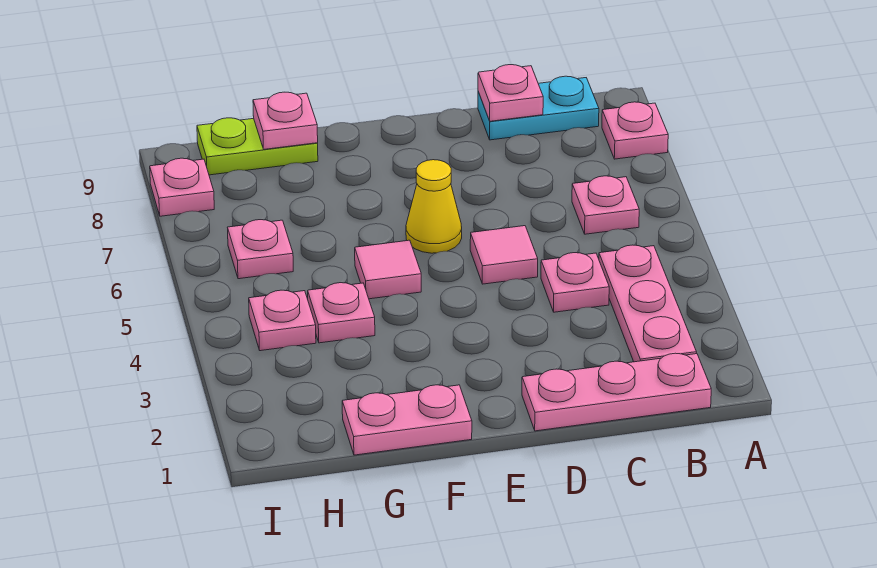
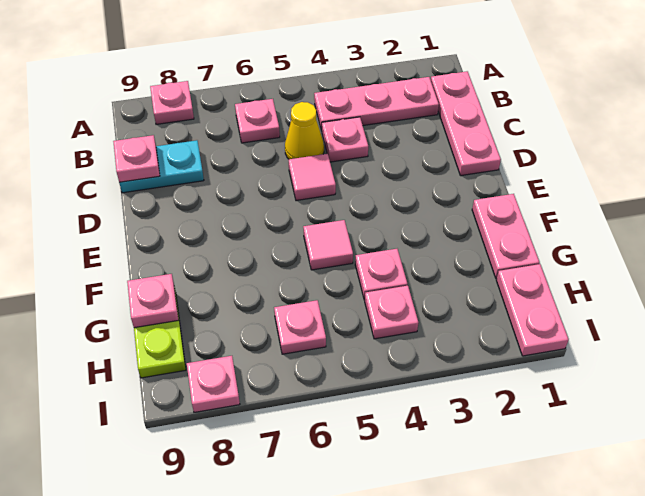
cyan 1x2 plate [478,76,599,140] -> cyan 1x2 plate turned to [119,140,204,193]
yellow 1x1 cone [406,160,462,253] -> yellow 1x1 cone moved to [285,102,324,159]
none -> pink 1x2 plate [496,264,569,356]

